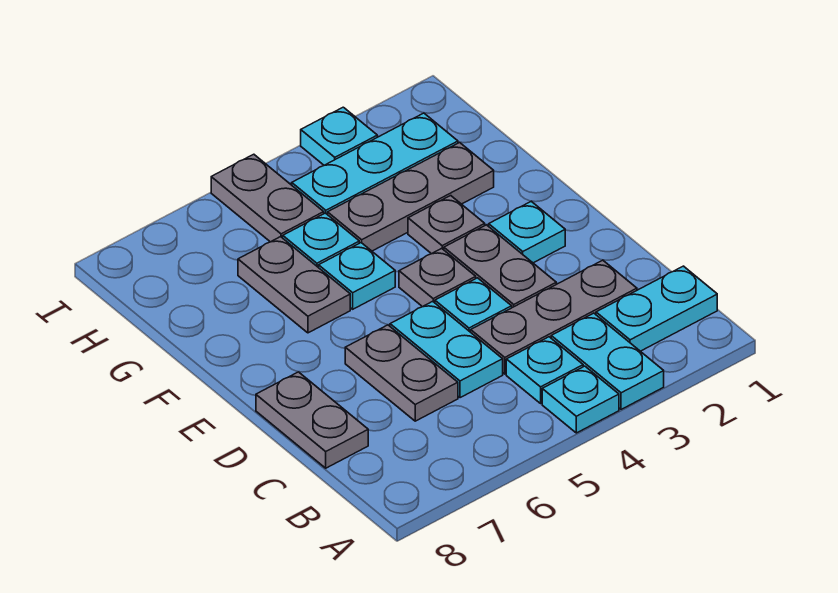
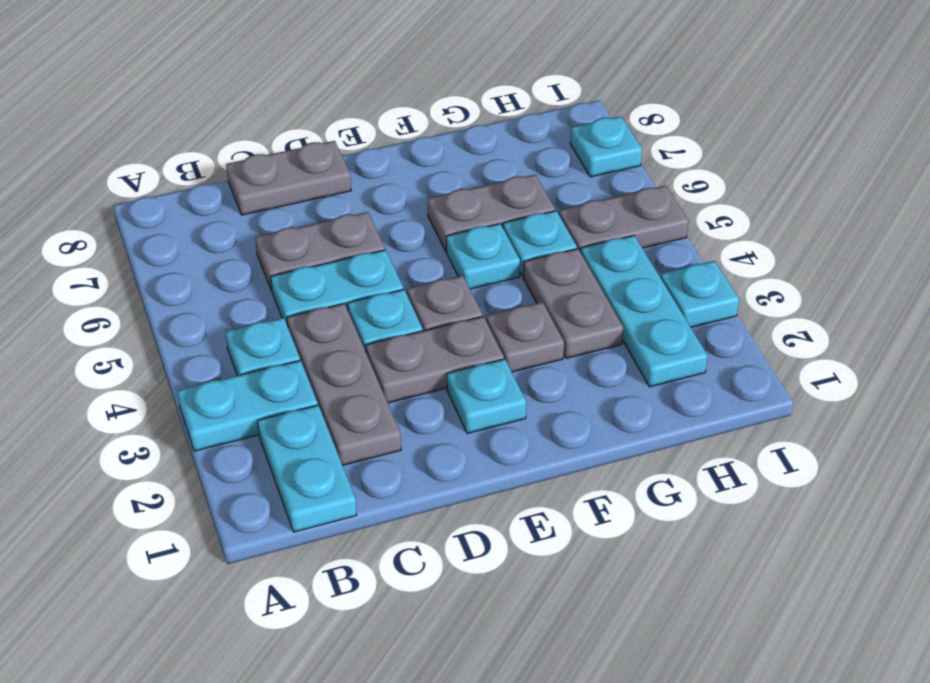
cyan 1x1 plate [542,366,619,433] -> cyan 1x1 plate moved to [570,116,642,177]
grey 1x3 plate [328,143,494,251] -> grey 1x2 plate [523,249,623,358]

